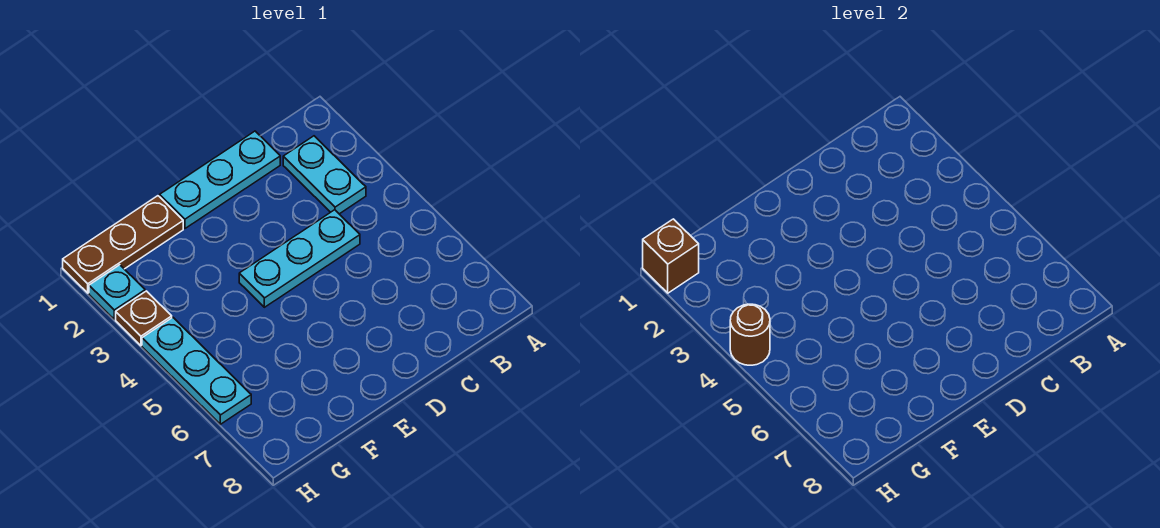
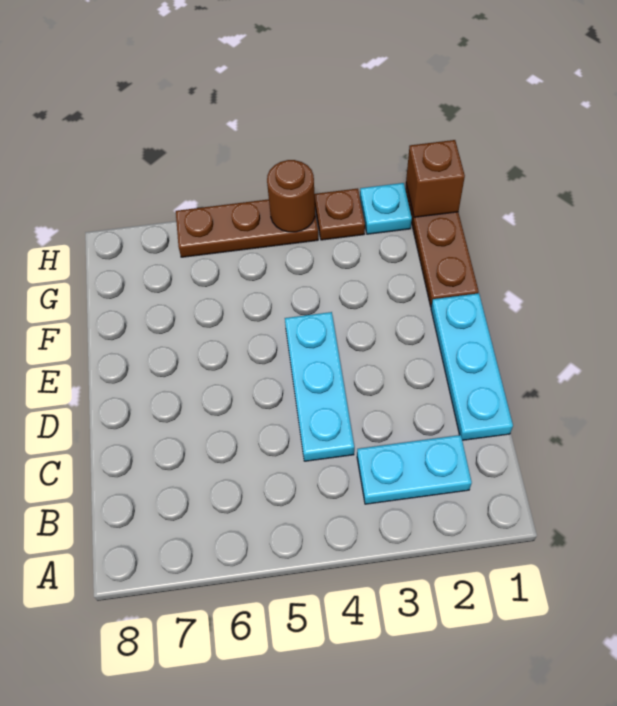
cyan 1x3 plate [142,317,251,424] -> brown 1x3 plate [176,199,318,257]

